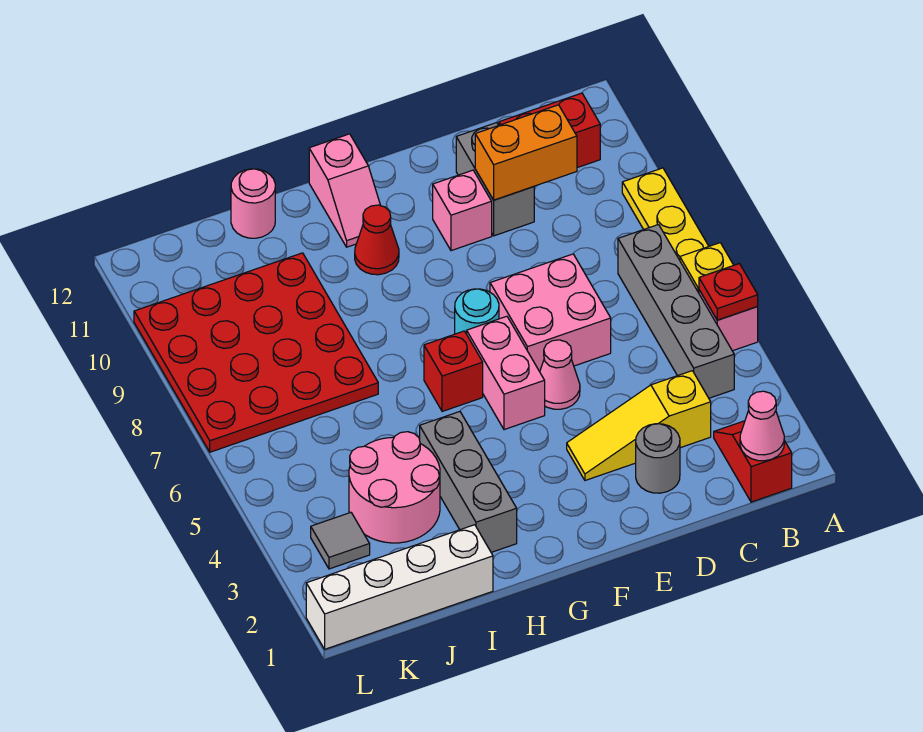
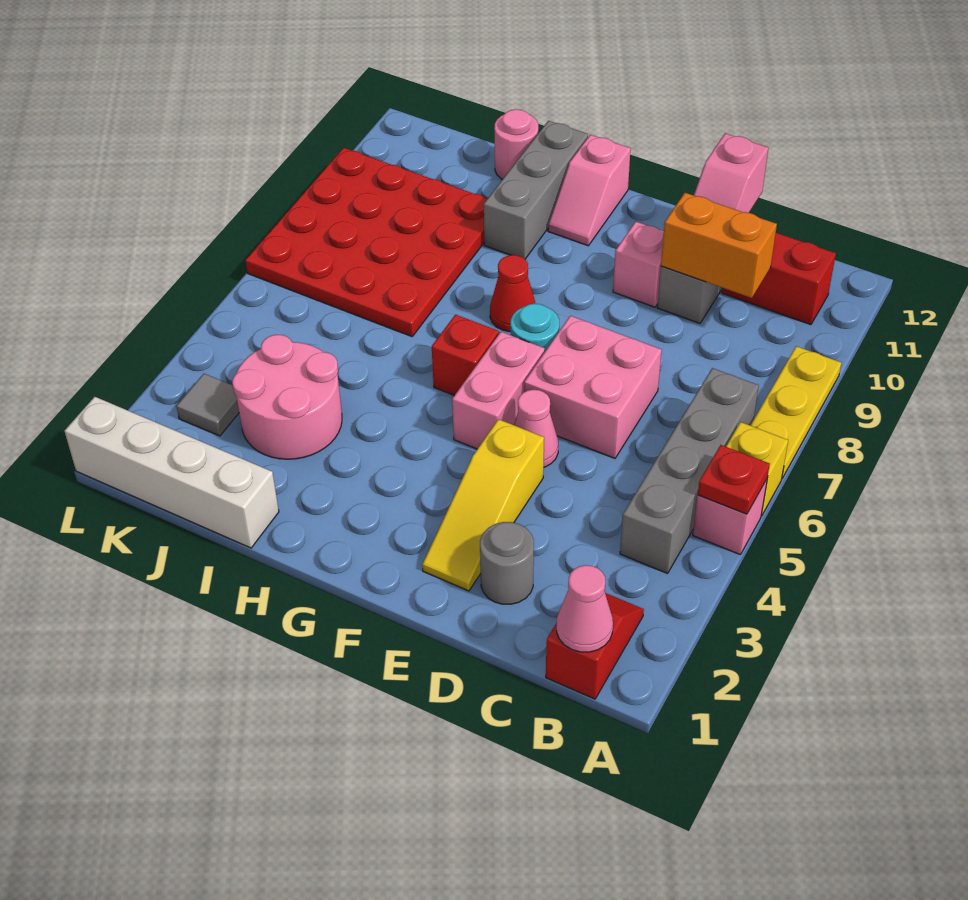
yellow 1x3 slope [567,371,711,480] -> yellow 1x3 slope turned to [422,419,544,591]
none -> pink 1x2 slope [694,133,768,213]
red 1x1 cone [355,205,399,275] -> red 1x1 cone moved to [490,255,536,332]
grey 1x3 brick [420,412,517,552] -> grey 1x3 brick moved to [484,121,588,259]

